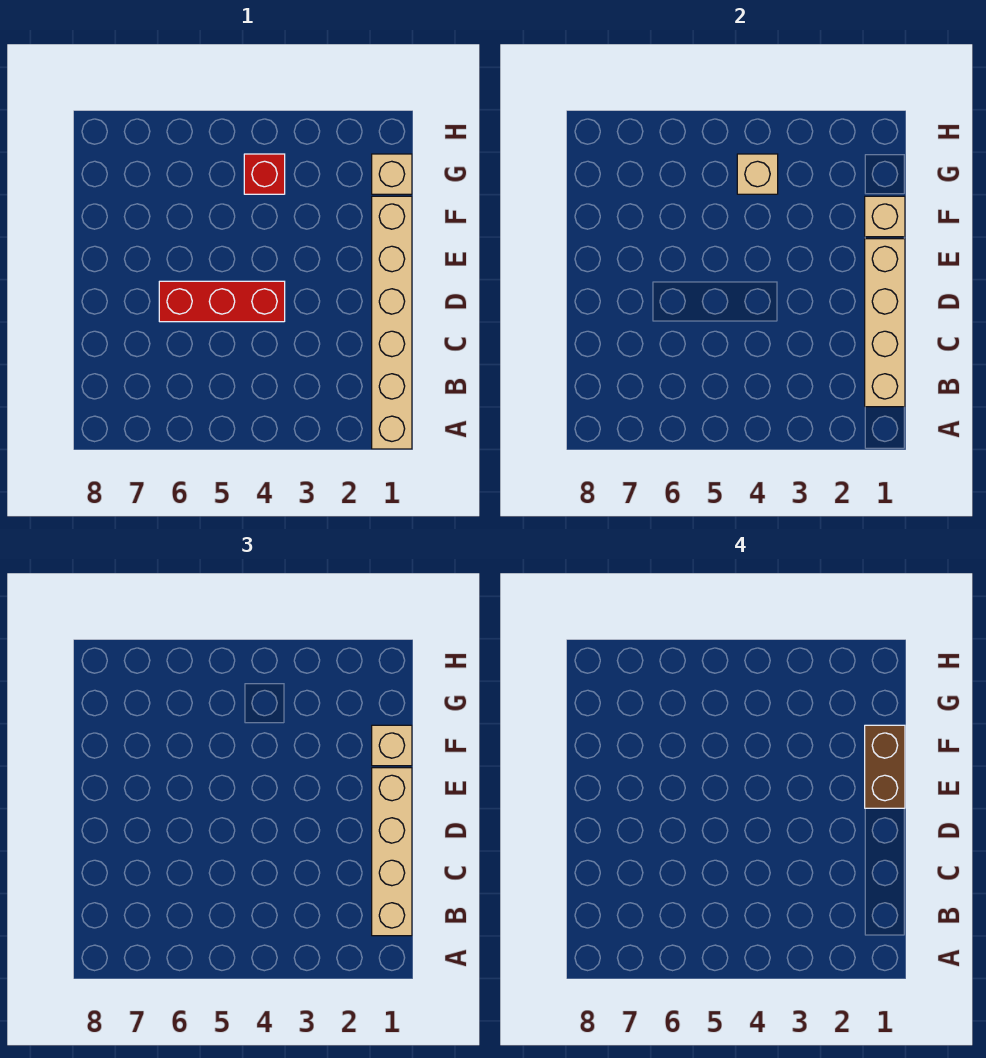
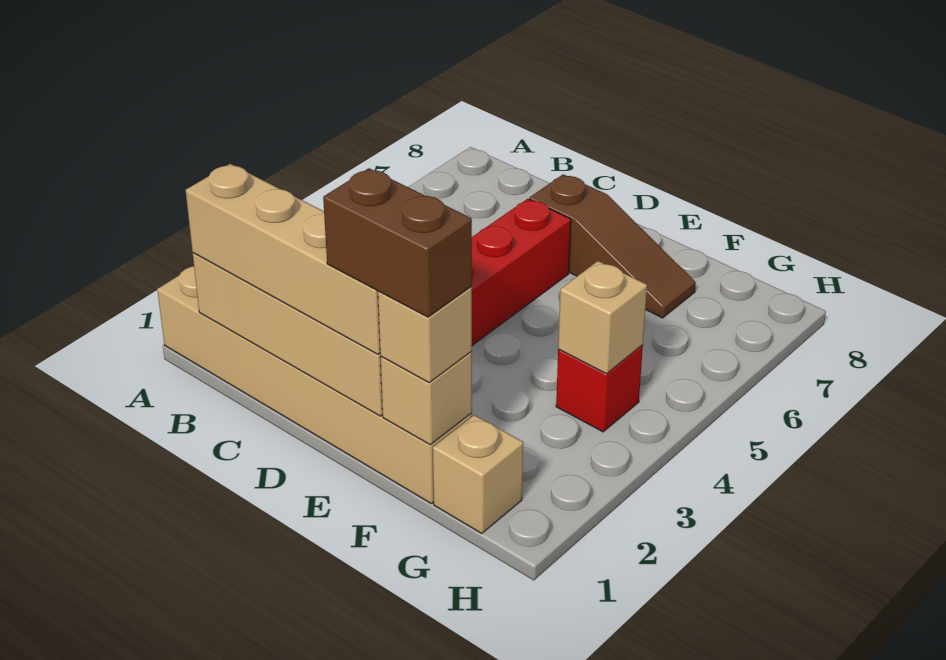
none -> brown 1x3 slope [529,174,696,318]

